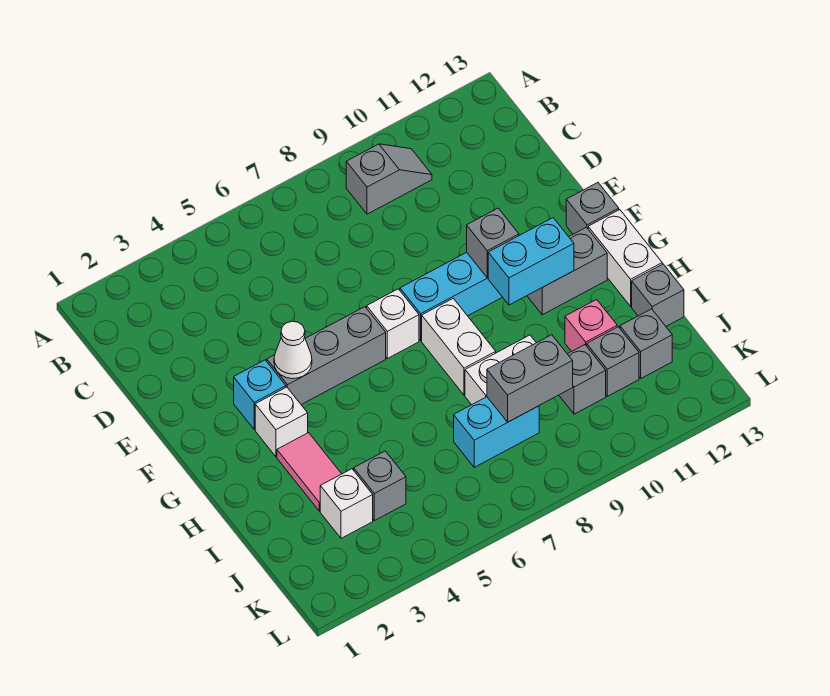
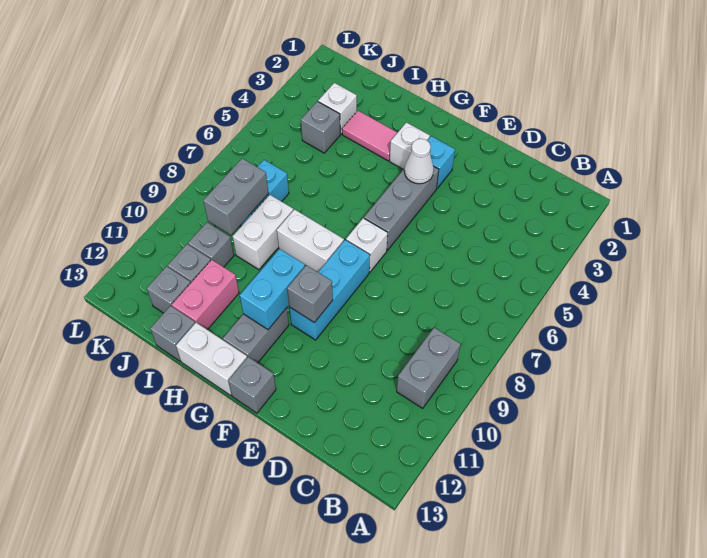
grey 1x2 slope [346,144,432,214] -> grey 1x2 brick [397,328,461,408]
pink 1x1 brick [565,300,617,352] -> pink 1x2 brick [172,260,239,330]

